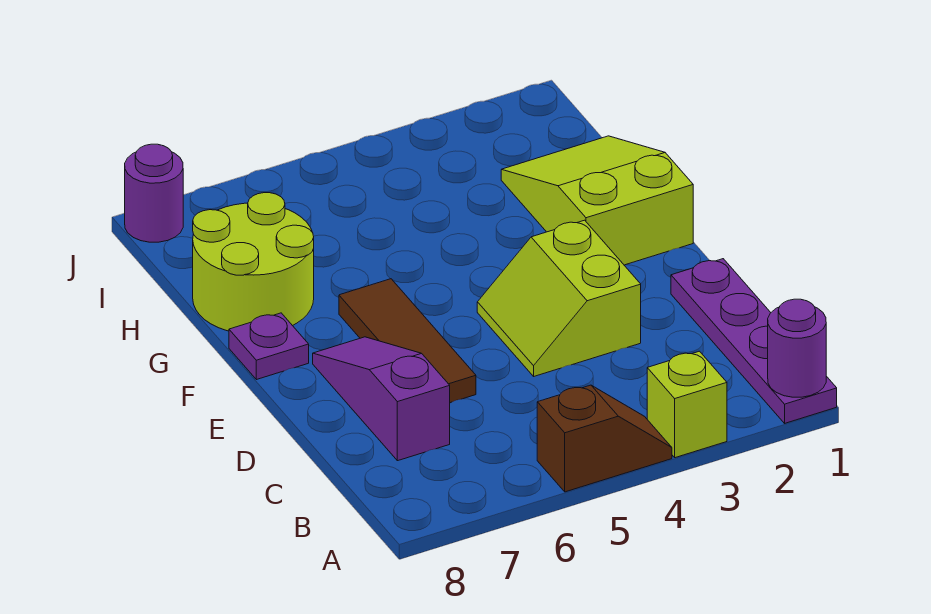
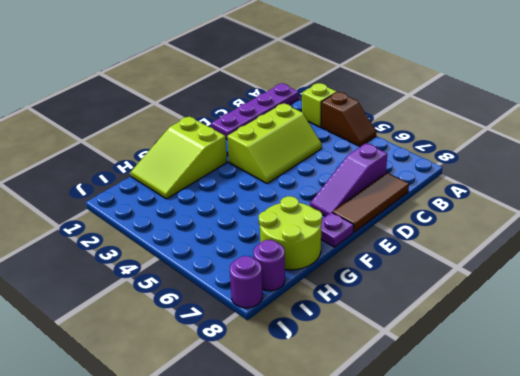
purple 1x1 round brick [768,299,826,397] -> purple 1x1 round brick moved to [253,240,285,291]
brown 1x2 slope [537,385,672,492] -> brown 1x2 slope turned to [321,92,376,147]
lime 2x2 slope [477,220,641,376] -> lime 2x3 slope [227,103,322,184]
brown 1x3 tile [339,279,476,403] -> brown 1x3 tile moved to [332,173,409,232]

